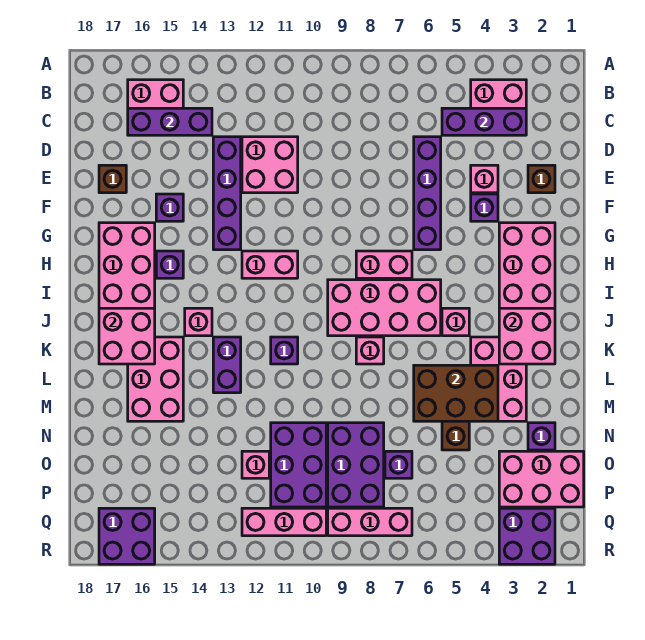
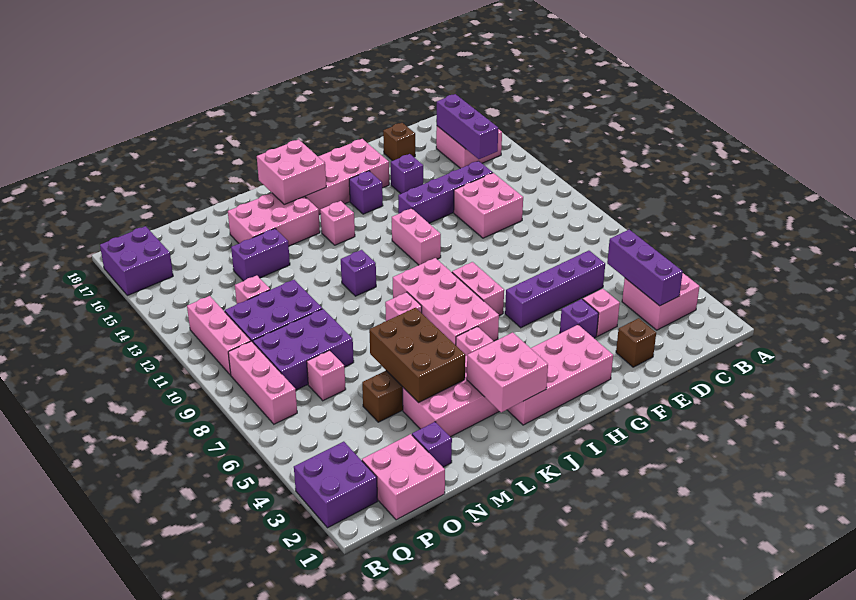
purple 1x2 brick [213,337,241,393] -> purple 1x2 brick moved to [231,229,290,281]
pink 2x3 brick [499,451,584,507] -> pink 2x2 brick [362,434,445,520]
purple 1x1 brick [385,451,412,478] -> pink 1x1 brick [307,350,346,401]

